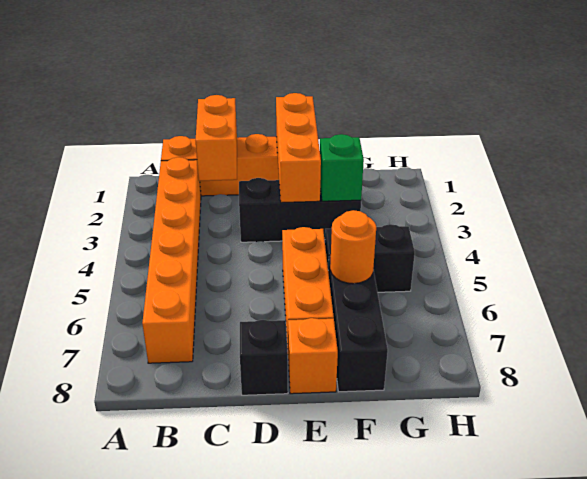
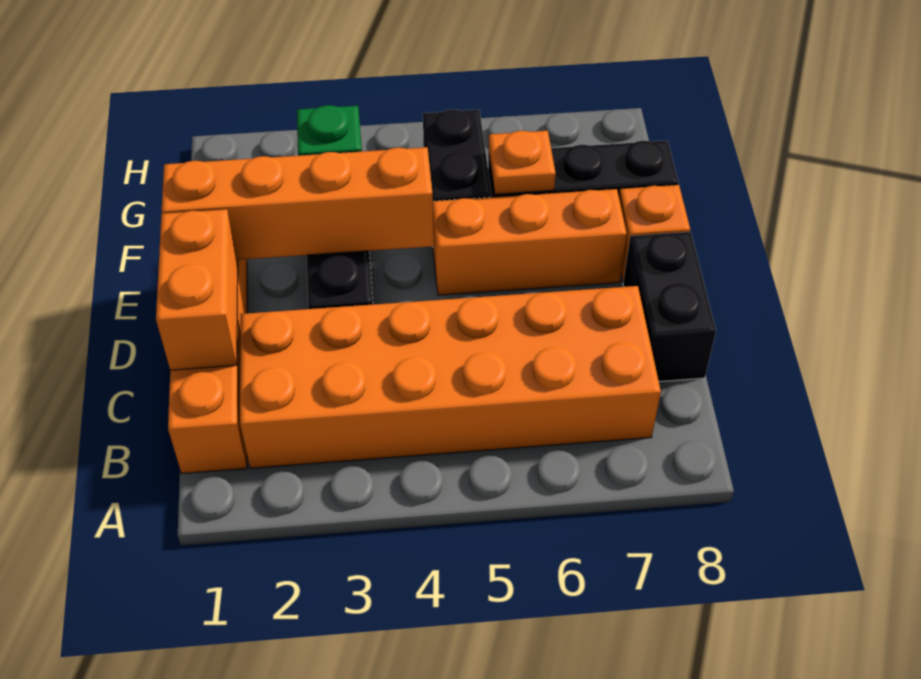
orange 1x6 brick [142,157,201,363] -> orange 2x6 brick [240,286,661,468]
orange 1x2 brick [196,95,237,181] -> orange 1x2 brick turned to [156,209,238,370]
black 1x1 brick [240,320,288,395] -> black 1x2 brick [623,232,716,382]
orange 1x3 brick [276,93,321,203] -> orange 1x4 brick [162,147,434,260]
orange 1x1 round brick [330,210,376,284] -> orange 1x1 plate [489,131,556,194]

